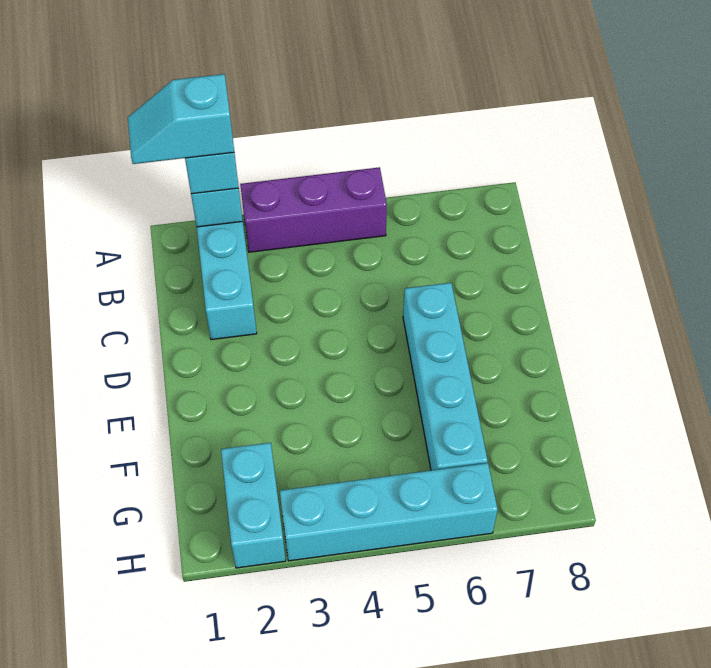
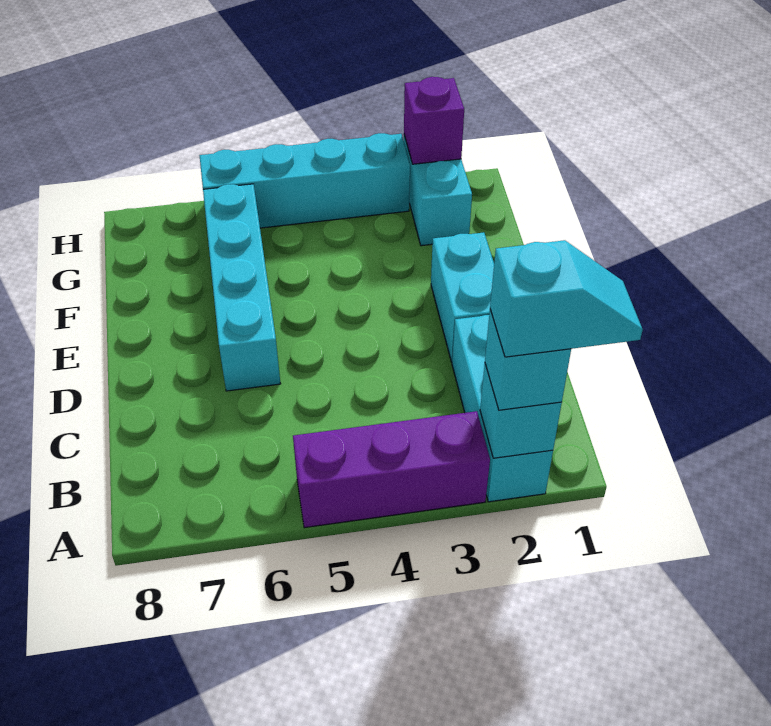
none -> cyan 1x2 brick [431,232,494,362]
none -> purple 1x1 brick [404,77,464,164]

